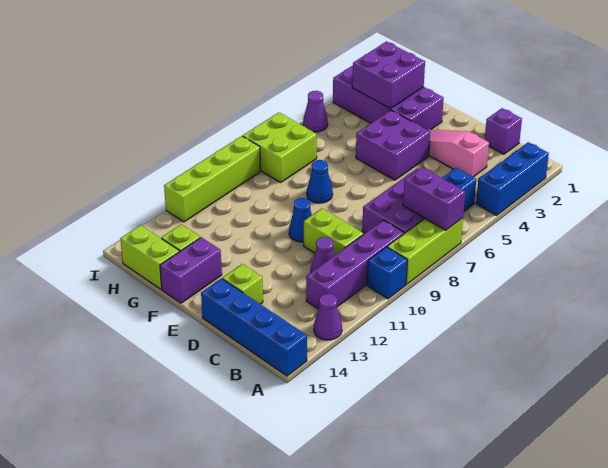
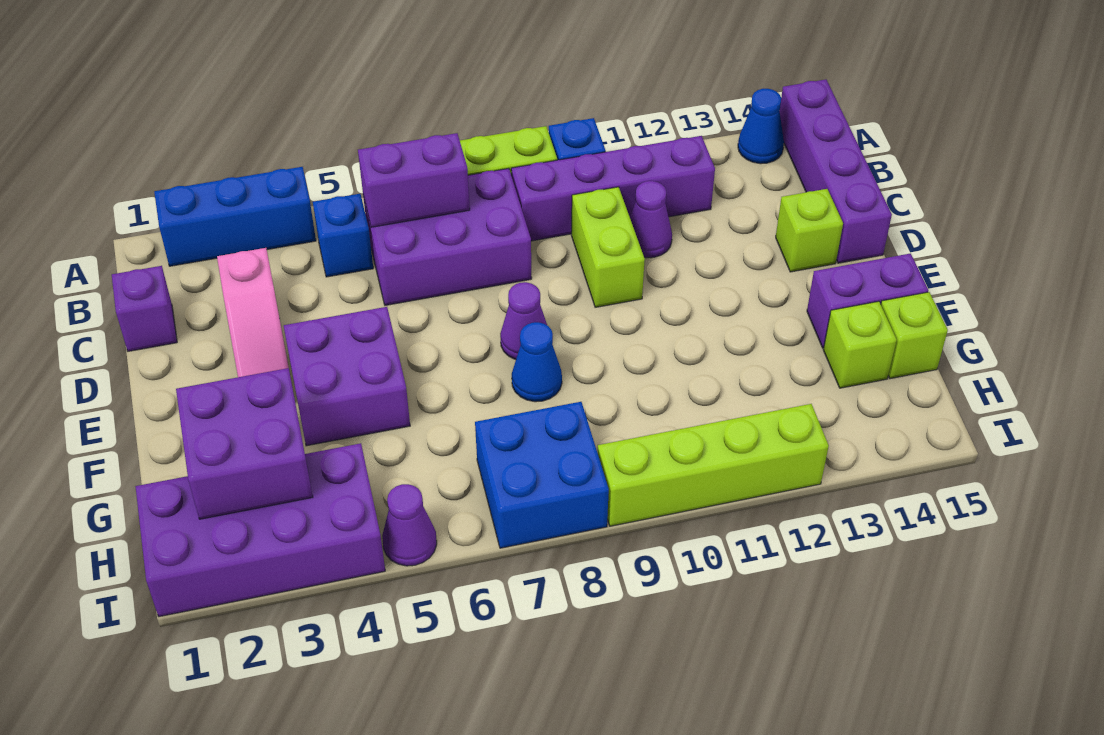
purple 1x2 brick [403,167,465,230] -> purple 1x2 brick turned to [358,133,470,227]
purple 1x1 cone [314,294,342,340] -> purple 1x1 cone moved to [500,282,547,360]
blue 1x4 brick [201,279,307,376] -> purple 1x4 brick [779,80,892,263]
blue 1x1 cone [289,198,312,242] -> blue 1x1 cone moved to [738,89,784,164]
purple 2x4 brick [333,66,444,130] -> purple 2x4 brick turned to [135,443,385,617]
lime 1x2 brick [120,225,179,289] -> lime 1x1 brick [881,292,948,379]
lime 2x2 brick [243,113,317,182] -> blue 2x2 brick [475,402,609,548]

